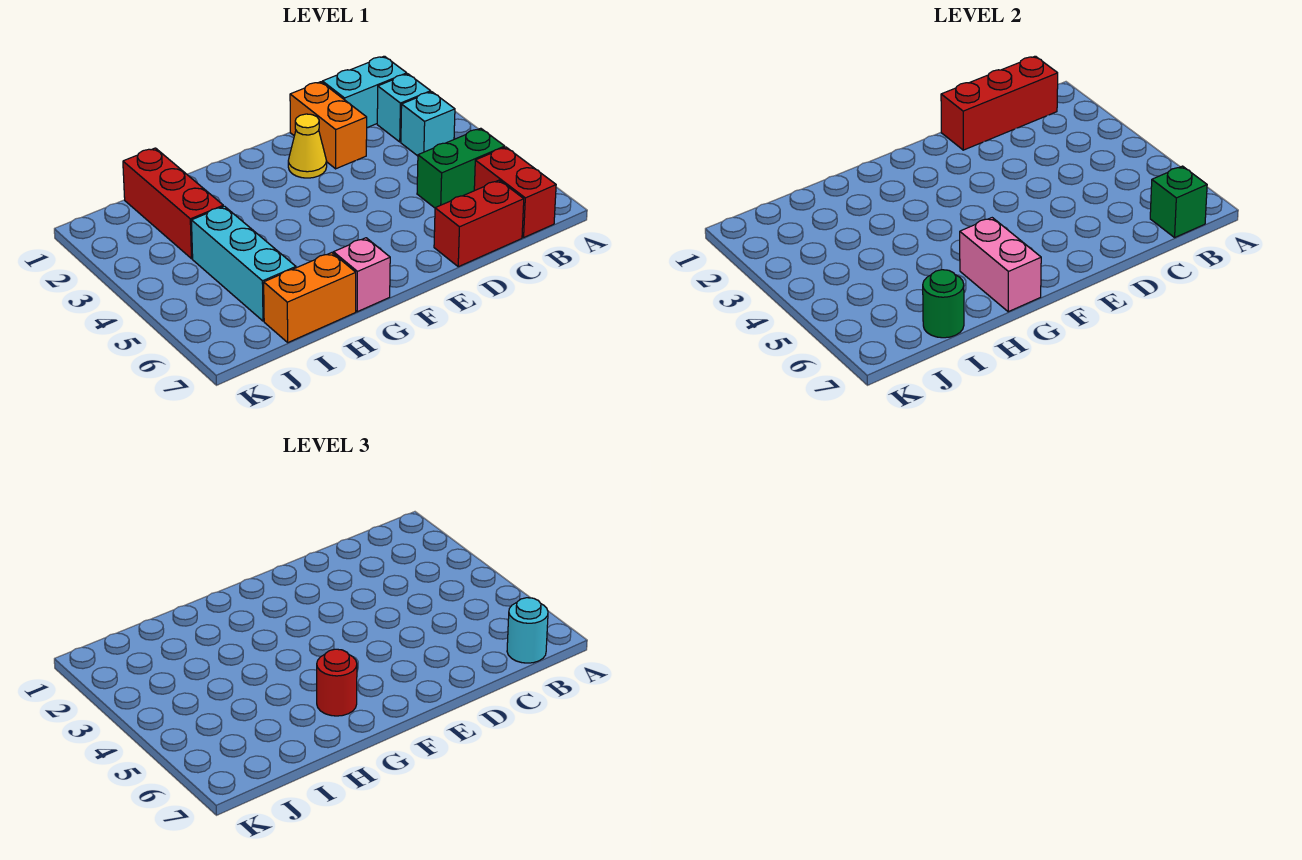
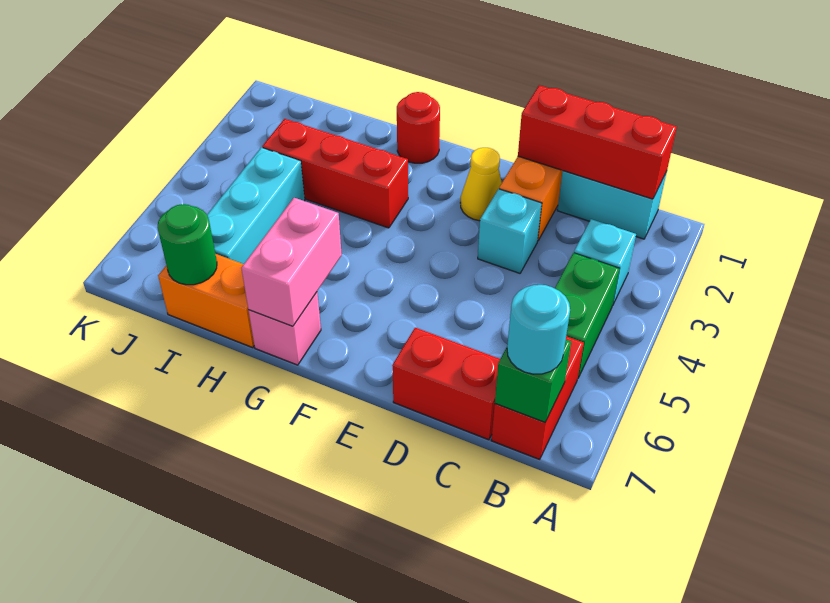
cyan 1x1 brick [377,74,431,142] -> cyan 1x1 brick moved to [478,189,542,273]
green 1x2 brick [417,128,505,208] -> green 1x2 brick turned to [555,253,620,378]
red 1x1 round brick [317,649,357,716] -> red 1x1 round brick moved to [397,92,440,163]
red 1x3 brick [123,148,223,259] -> red 1x3 brick turned to [262,119,408,228]

